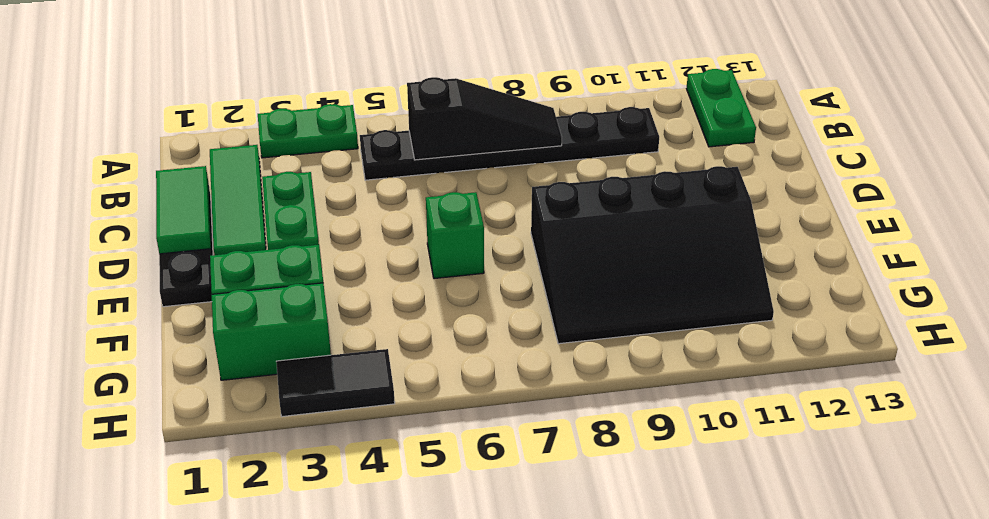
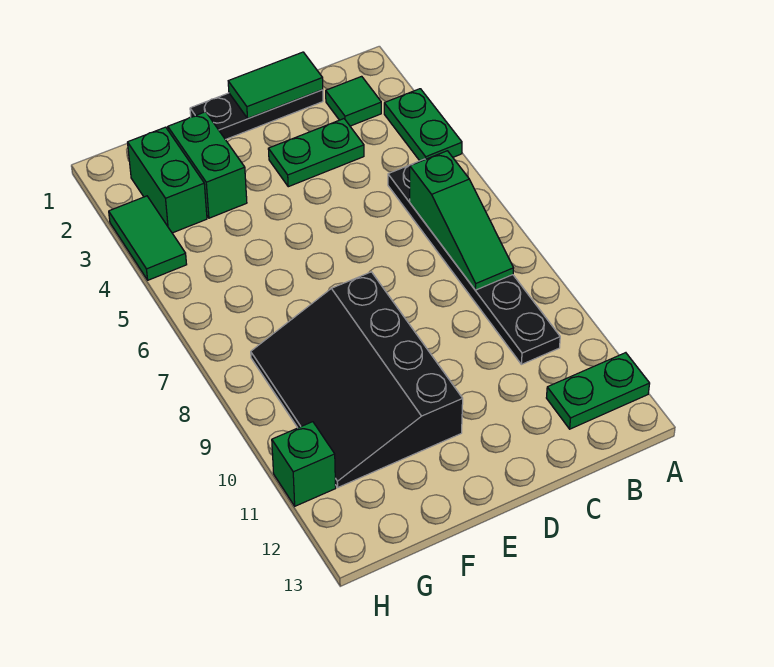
green 1x3 tile [210,145,266,255] -> green 1x1 tile [326,76,381,126]
black 1x3 slope [407,77,562,160] -> green 1x3 slope [410,151,513,290]
green 1x1 brick [426,192,484,279] -> green 1x1 brick moved to [272,422,336,506]
black 1x2 tile [276,349,395,417] -> green 1x2 tile [109,196,187,280]

